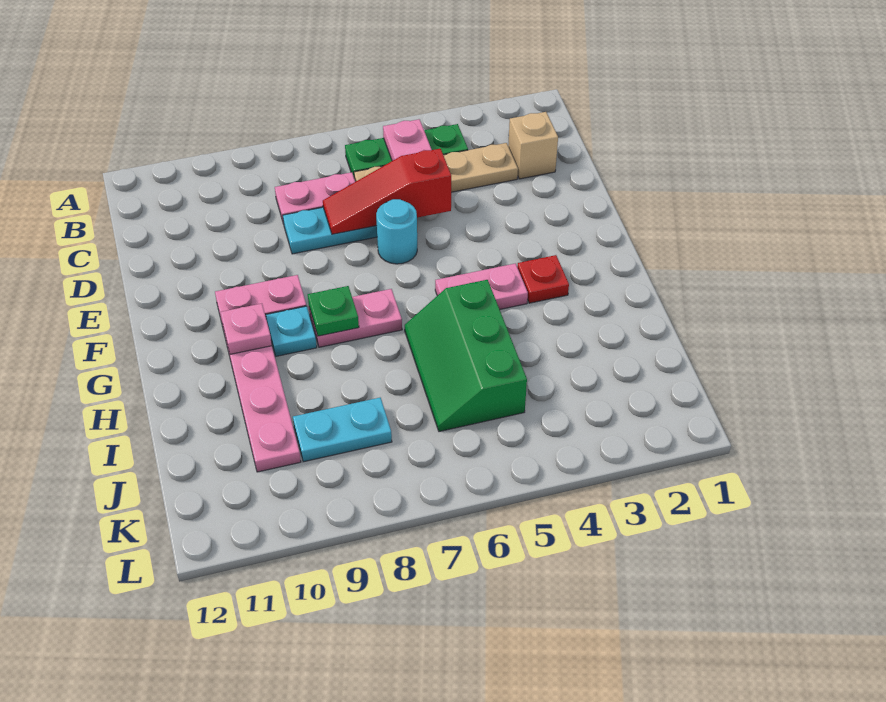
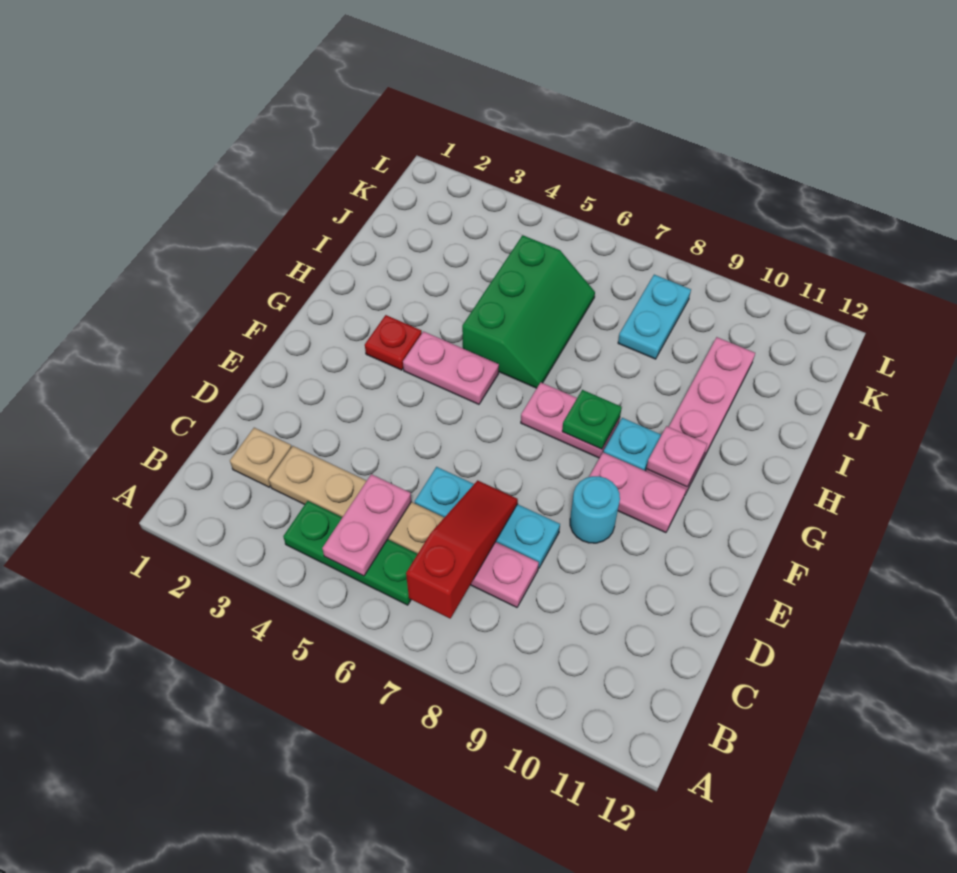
tan 1x1 brick [508,112,558,179] -> tan 1x1 plate [230,428,292,487]
red 1x3 slope [323,149,451,234] -> red 1x3 slope turned to [406,480,518,618]
cyan 1x1 round brick [376,199,417,264] -> cyan 1x1 round brick moved to [570,476,620,543]
cyan 1x2 plate [293,398,392,462] -> cyan 1x2 plate turned to [618,275,691,359]

